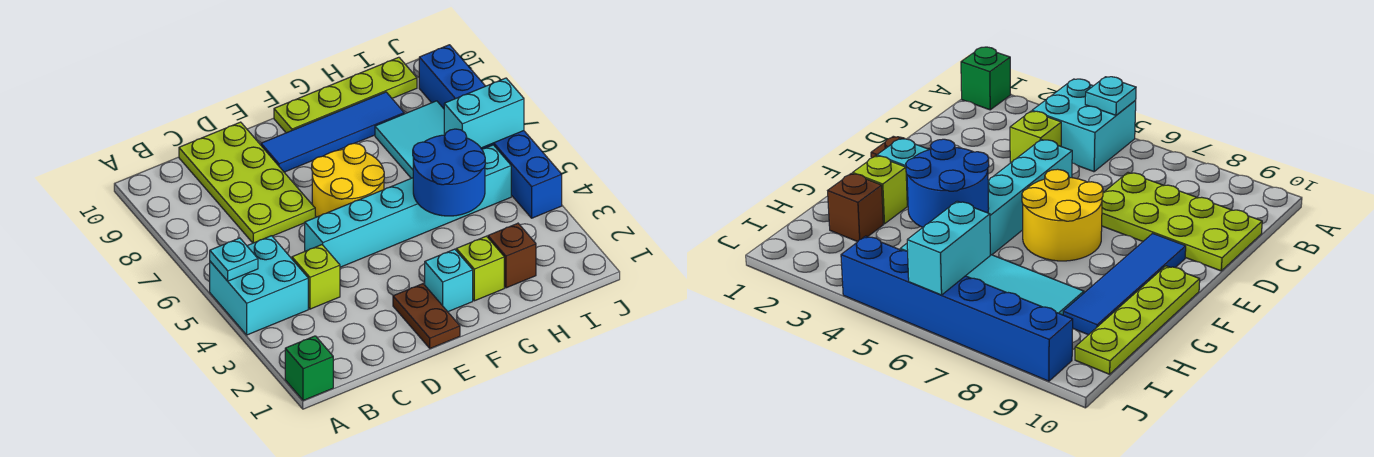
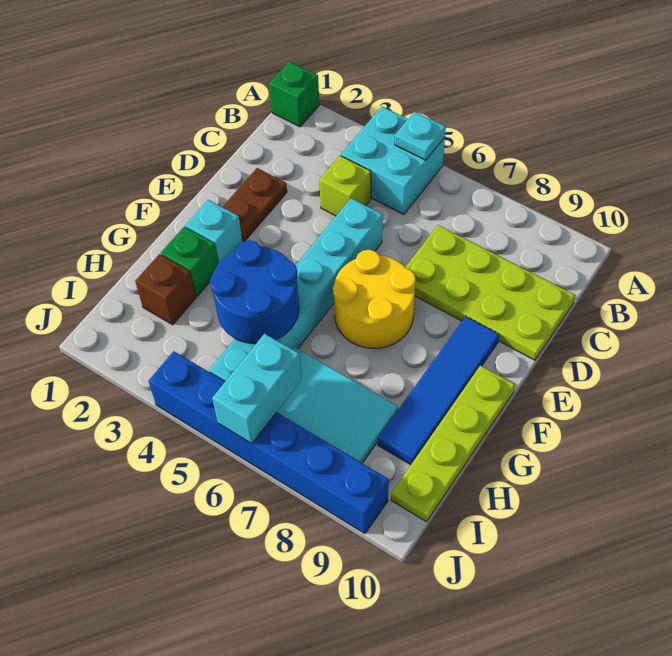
brown 1x2 plate [393,284,460,348] -> brown 1x2 plate turned to [223,168,287,242]
lime 1x1 brick [456,236,504,301] -> green 1x1 brick [161,227,218,296]

